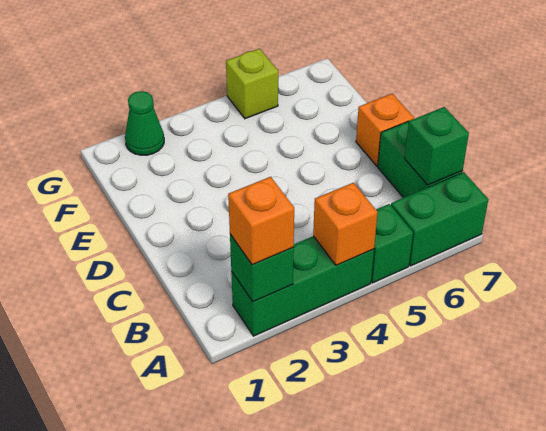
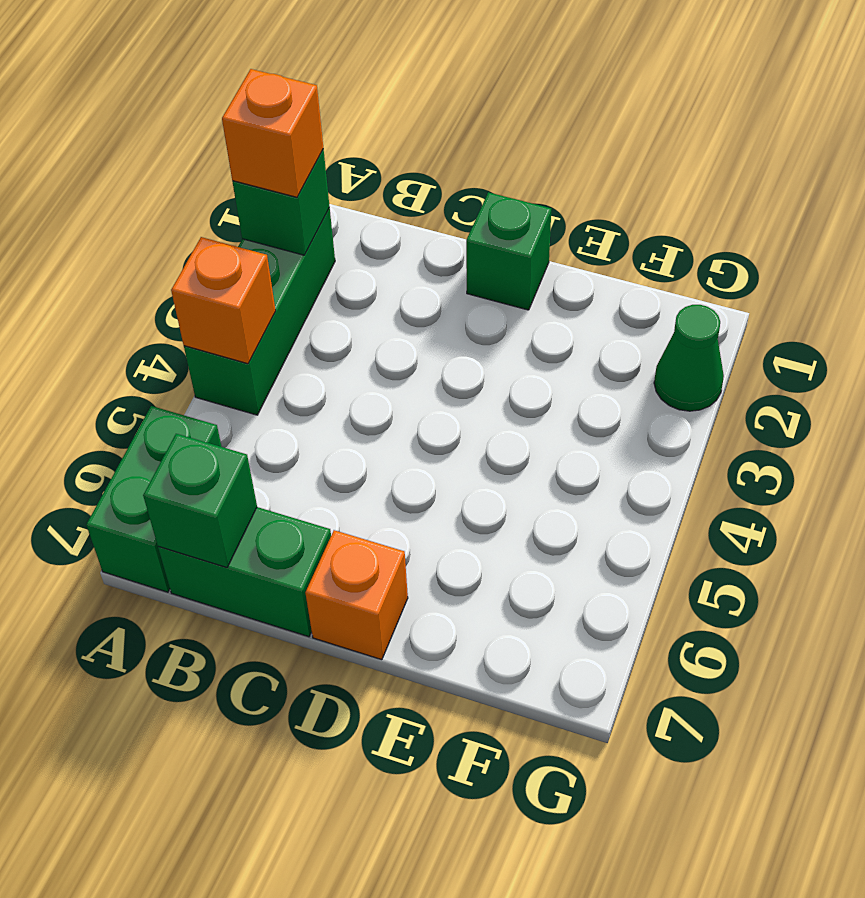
green 1x1 brick [371,204,413,283] -> green 1x1 brick moved to [466,192,551,310]
lime 1x1 brick [226,49,278,119] -> none

